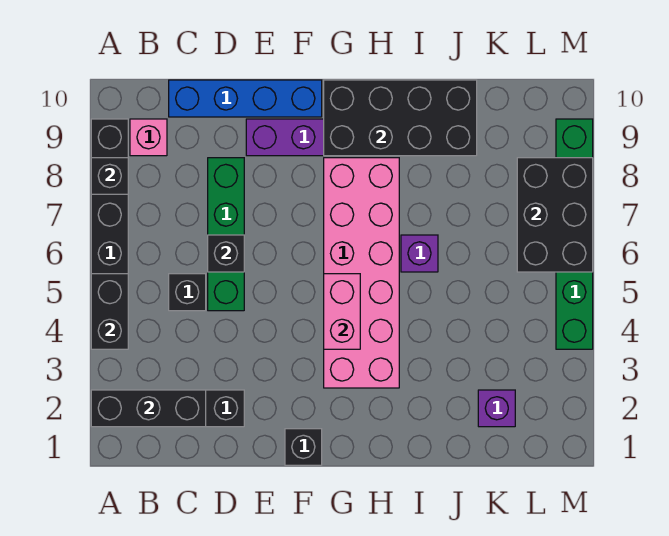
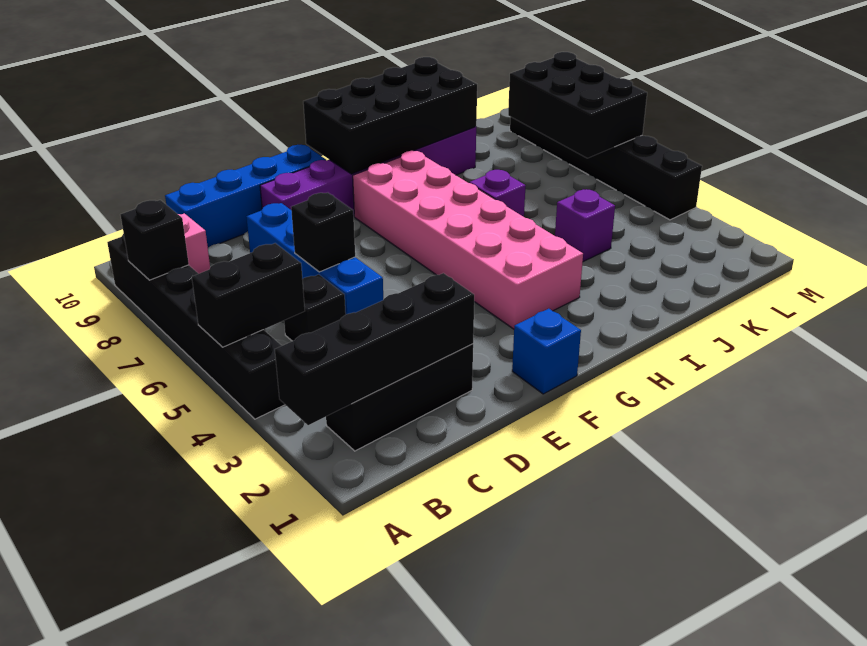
black 1x3 brick [91,390,206,427] -> black 1x4 brick [275,273,474,425]
black 1x2 brick [91,274,128,349] -> black 1x2 brick turned to [192,243,305,347]
green 1x4 brick [208,158,244,311] -> blue 1x4 brick [246,203,383,314]
black 1x1 brick [285,429,322,465] -> blue 1x1 brick [512,309,581,394]
pink 1x2 brick [324,274,360,349] -> none
purple 1x1 brick [478,390,515,427] -> purple 1x1 brick moved to [555,189,615,262]
green 1x6 brick [556,119,593,349] -> black 1x6 brick [510,117,702,220]

